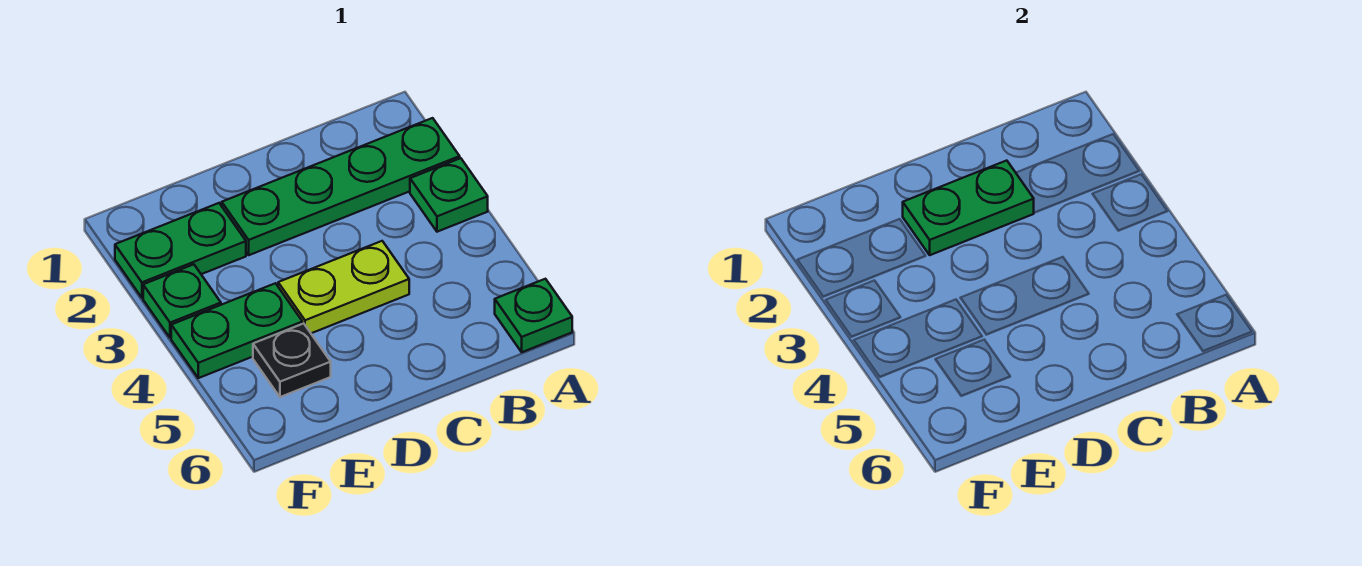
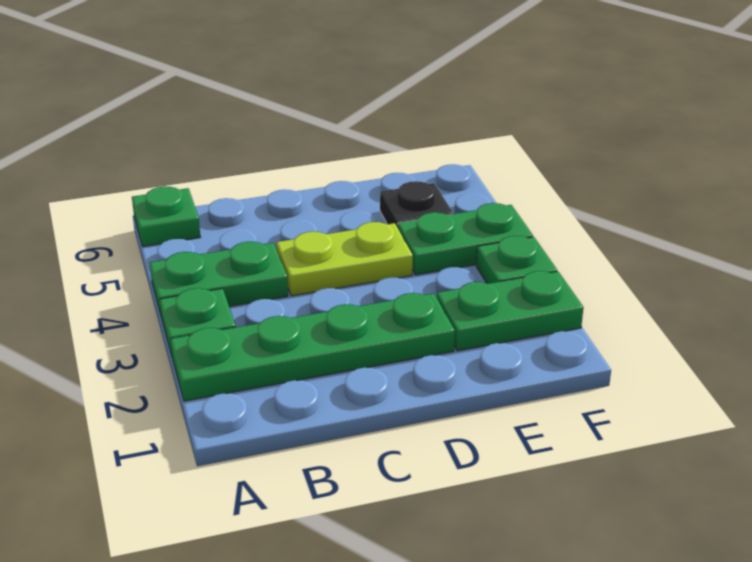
green 1x2 plate [903,161,1034,255] -> green 1x2 plate moved to [150,242,288,318]

